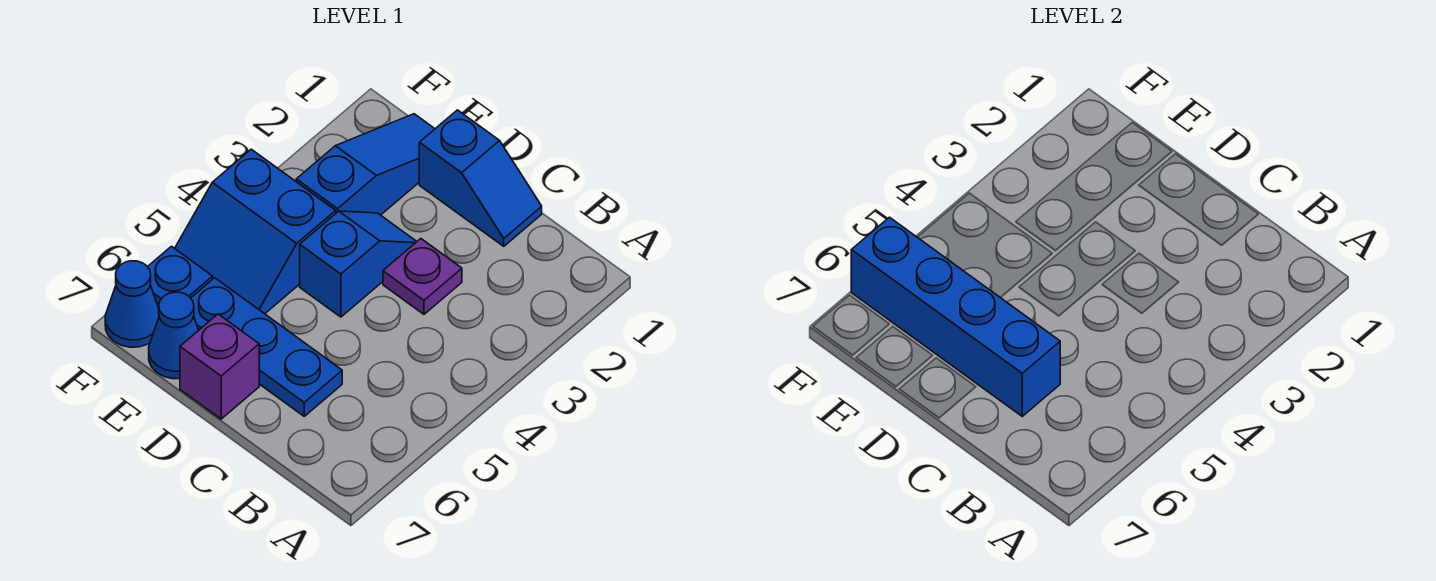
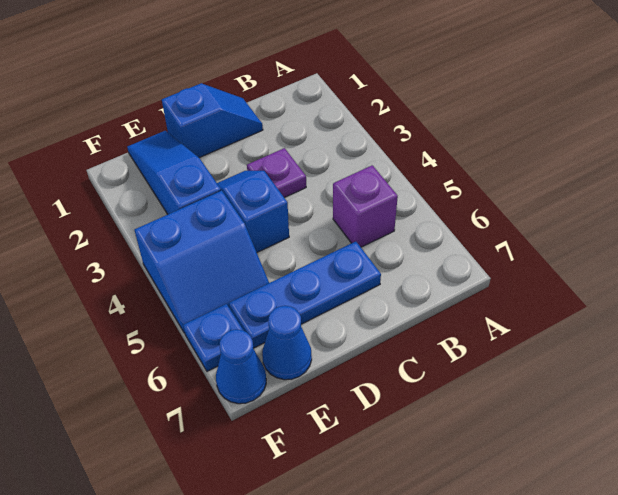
blue 1x4 brick [851,217,1060,416] -> none
purple 1x1 brick [180,314,259,419] -> purple 1x1 brick moved to [333,165,398,247]

